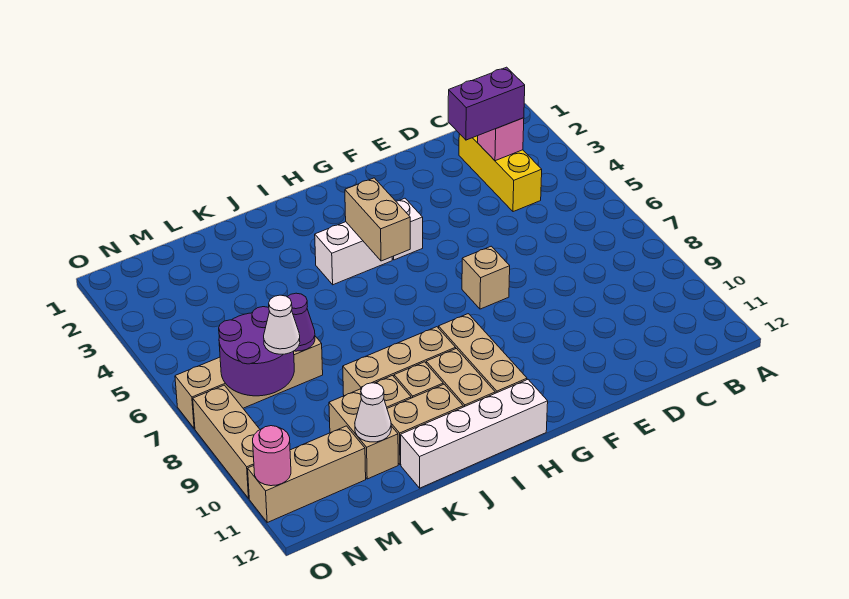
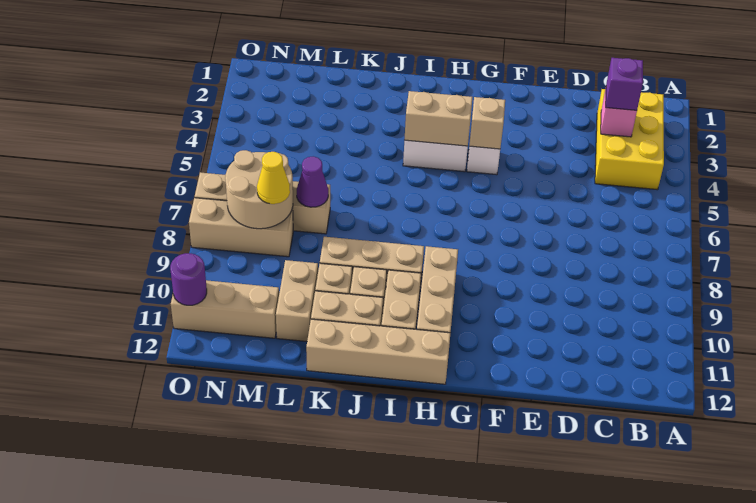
yellow 1x3 brick [459,134,542,212] -> yellow 2x3 brick [595,89,664,190]
purple 1x2 brick [448,67,525,140] -> purple 1x1 brick [606,58,643,110]
tan 1x1 brick [462,246,510,309] -> tan 1x1 brick moved to [469,97,505,149]
tan 1x2 brick [345,178,410,261] -> tan 1x2 brick turned to [404,91,473,146]
white 1x4 brick [401,380,548,488] -> tan 1x4 brick [306,319,450,384]
white 1x1 cone [355,383,391,442] -> none
purple 2x2 round brick [219,307,294,396] -> tan 2x2 round brick [225,150,293,229]
white 1x1 cone [264,295,300,354] -> yellow 1x1 cone [257,152,290,204]
tan 1x3 brick [193,385,260,498] -> tan 1x3 brick turned to [189,198,293,257]
pink 1x1 round brick [253,426,291,486] -> purple 1x1 round brick [170,253,207,305]

